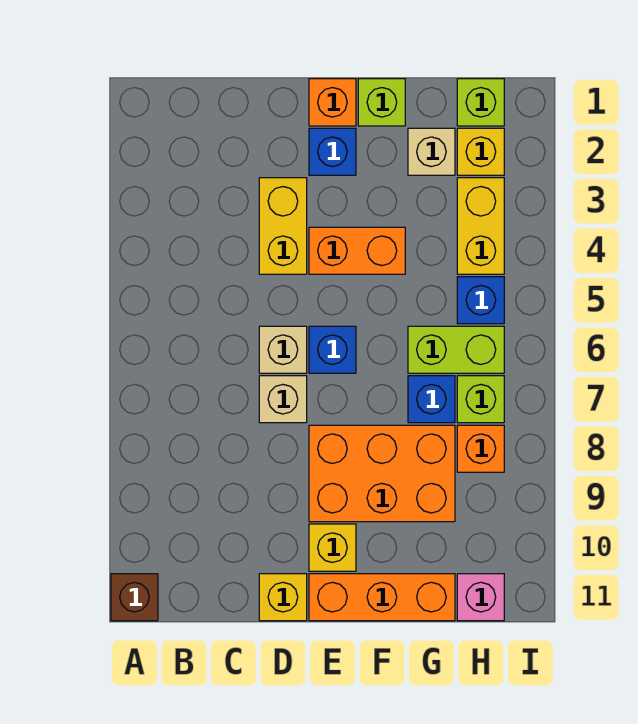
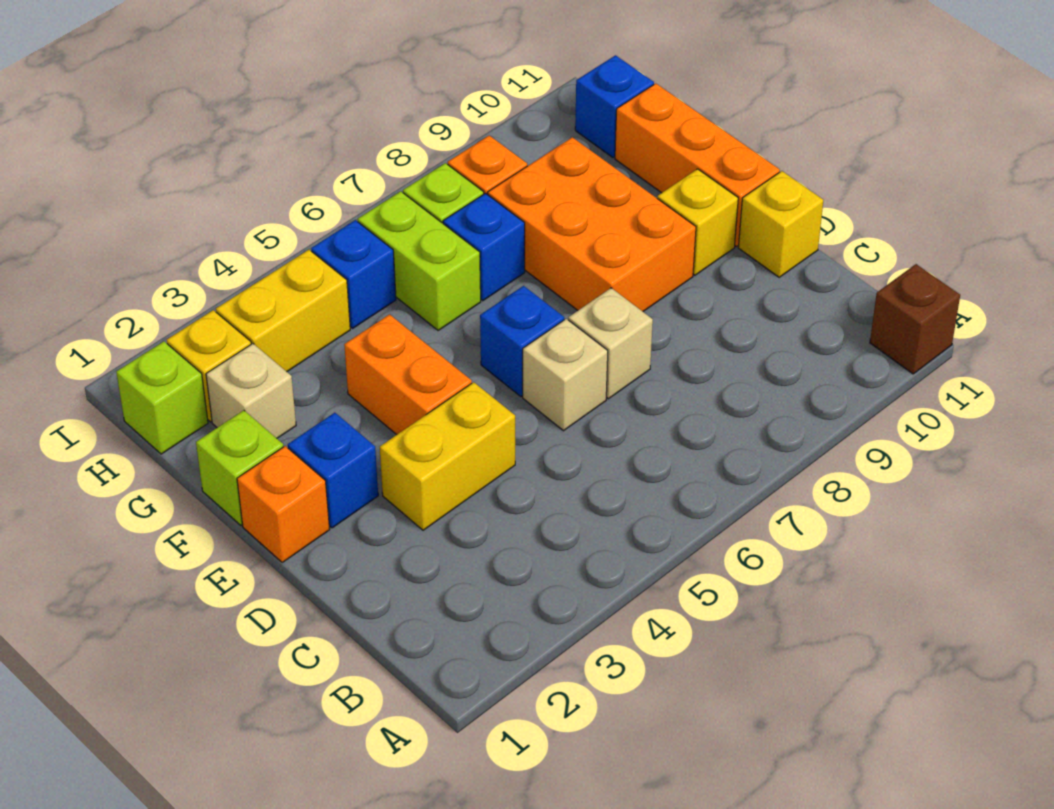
pink 1x1 brick [457,574,504,621] -> blue 1x1 brick [575,55,654,157]

